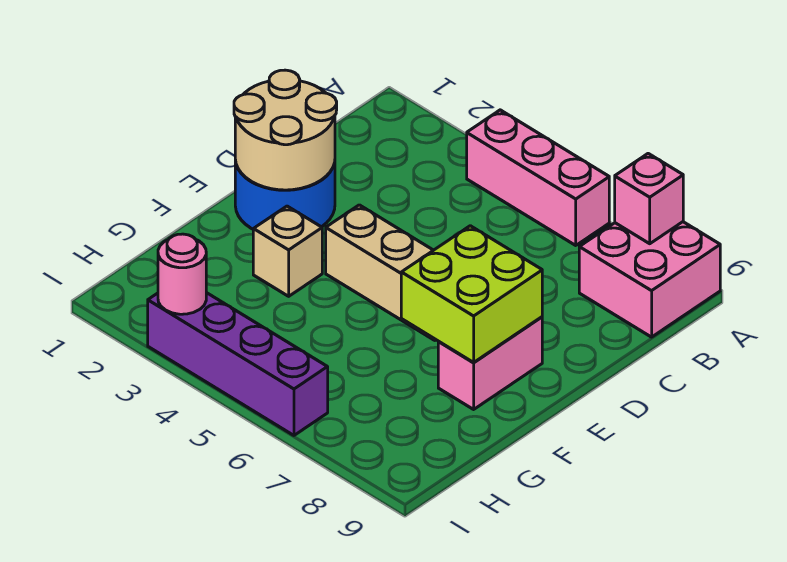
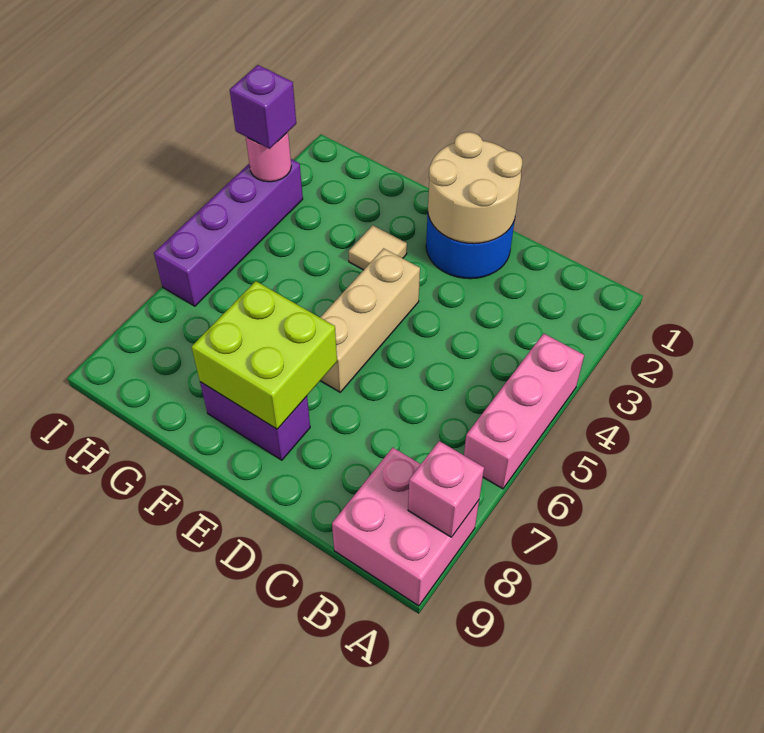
pink 1x2 brick [438,317,542,409] -> purple 1x2 brick [200,382,310,460]
tan 1x1 brick [253,206,322,296] -> tan 1x1 tile [348,225,407,270]
none -> purple 1x1 brick [230,65,296,149]

